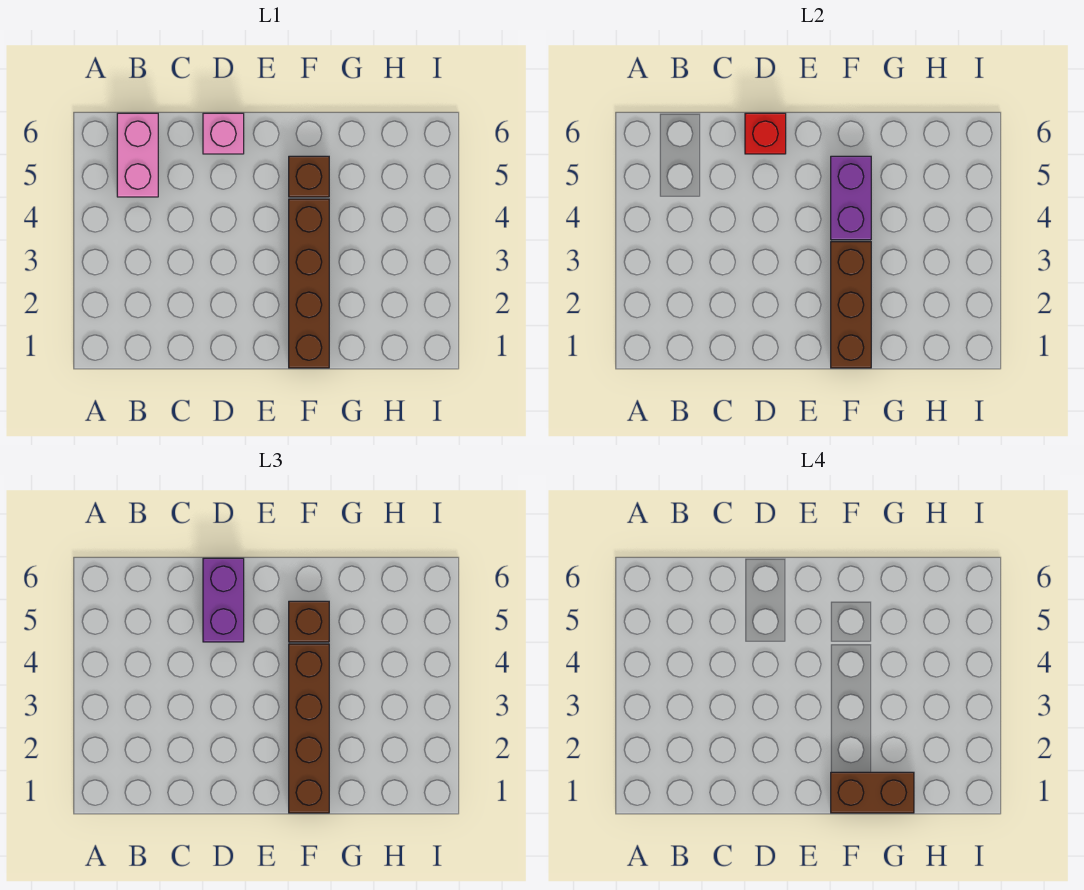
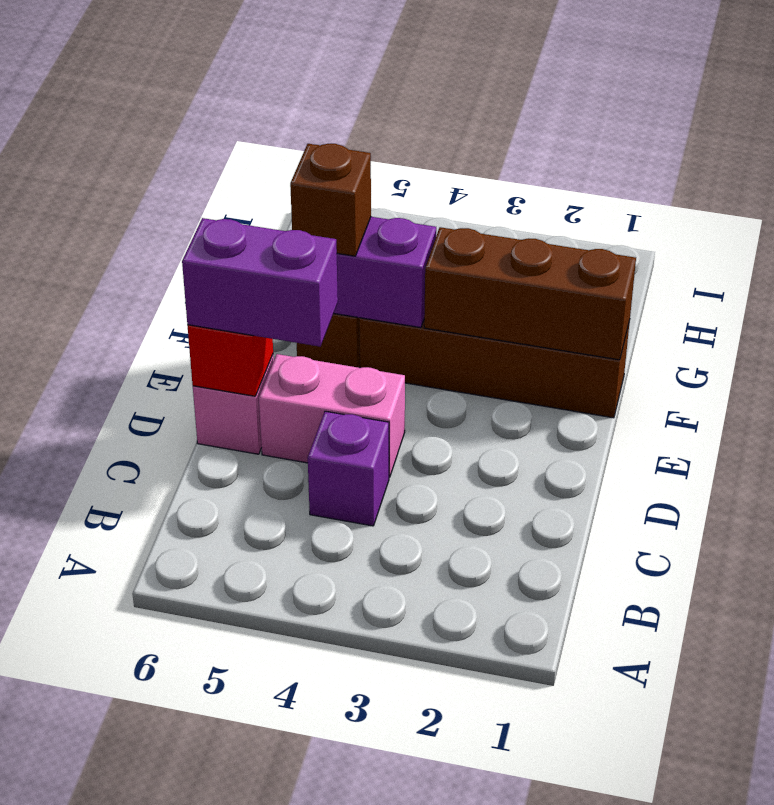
pink 1x2 brick [117,113,158,197] -> pink 1x2 brick moved to [259,354,405,477]
none -> purple 1x1 brick [308,411,389,526]
brown 1x4 brick [289,644,329,813] -> none
brown 1x2 brick [831,772,914,813] -> none

